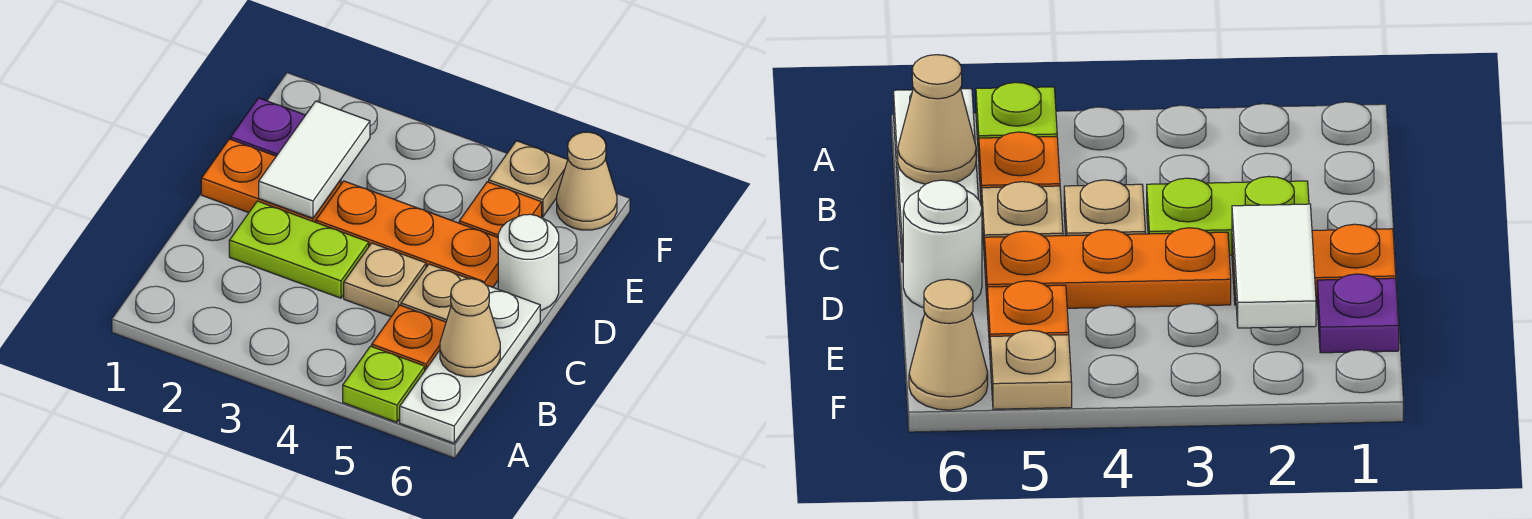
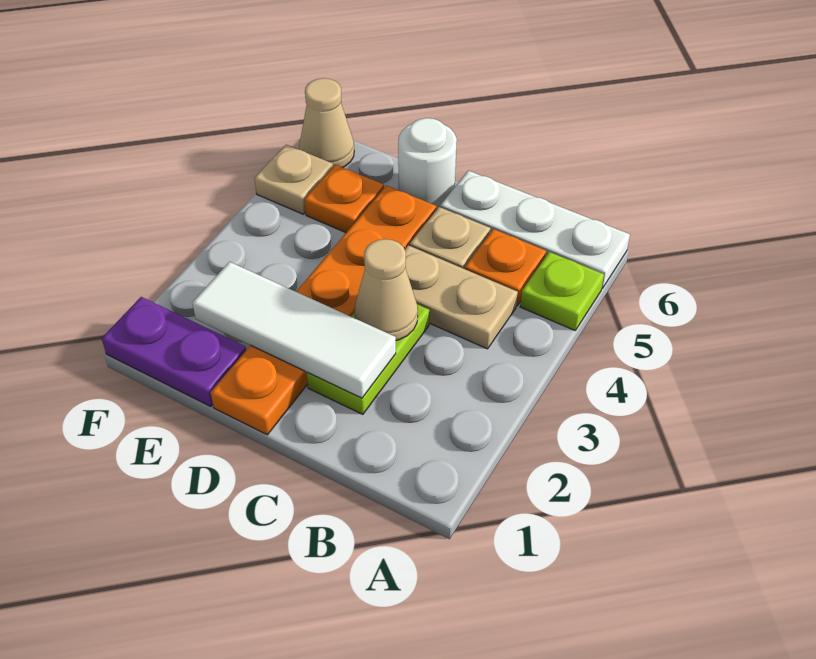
tan 1x1 cone [440,279,500,377] -> tan 1x1 cone moved to [355,239,418,340]
tan 1x1 plate [344,243,426,316] -> tan 1x2 plate [405,245,518,349]
white 1x2 tile [259,101,370,218] -> white 1x3 tile [192,262,396,398]
purple 1x1 plate [231,98,305,156] -> purple 1x2 plate [102,297,246,407]

